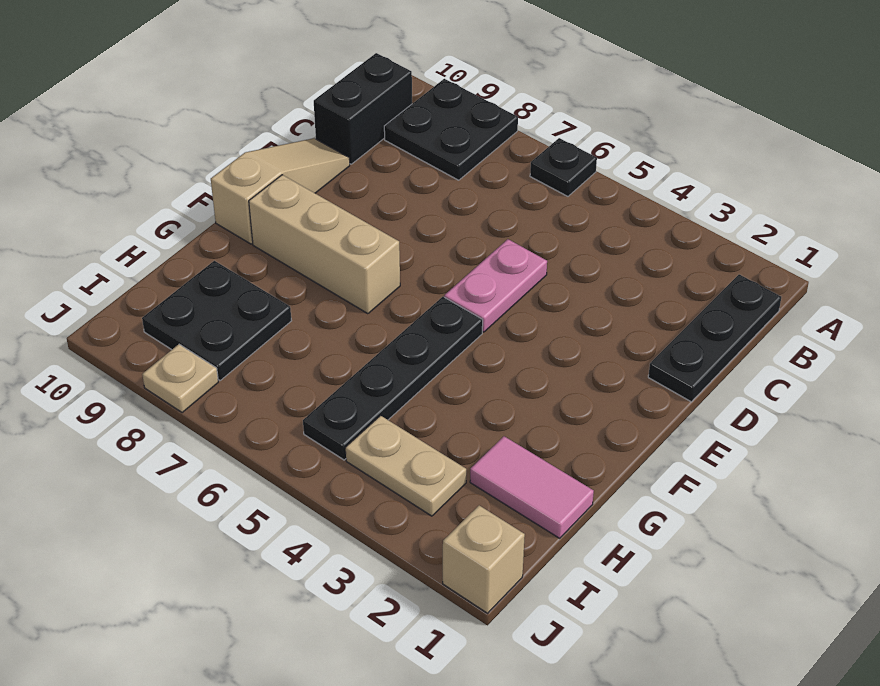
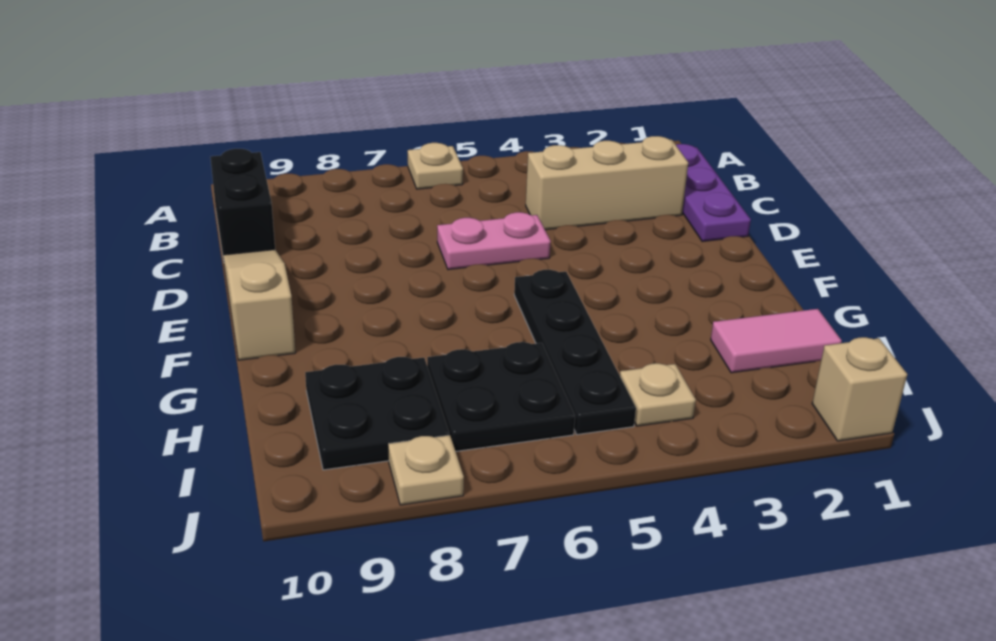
black 1x1 plate [530,138,597,196] -> tan 1x1 plate [408,143,463,189]
black 2x2 plate [384,79,518,180] -> black 2x2 plate moved to [427,342,575,451]
black 1x3 plate [648,274,781,402] -> purple 1x3 plate [676,144,751,242]
pink 1x2 plate [444,239,547,332] -> pink 1x2 plate turned to [437,212,551,270]
tan 1x3 brick [249,175,400,314] -> tan 1x3 brick moved to [526,136,688,230]
tan 1x2 plate [346,416,466,516] -> tan 1x1 plate [620,363,696,426]

